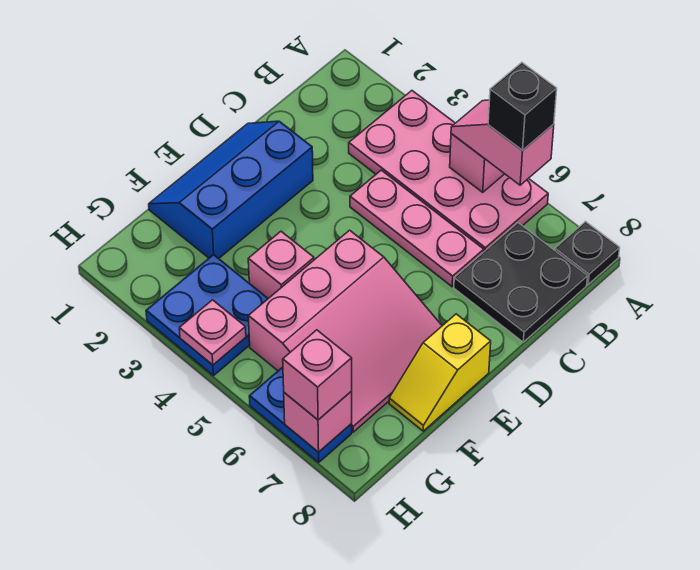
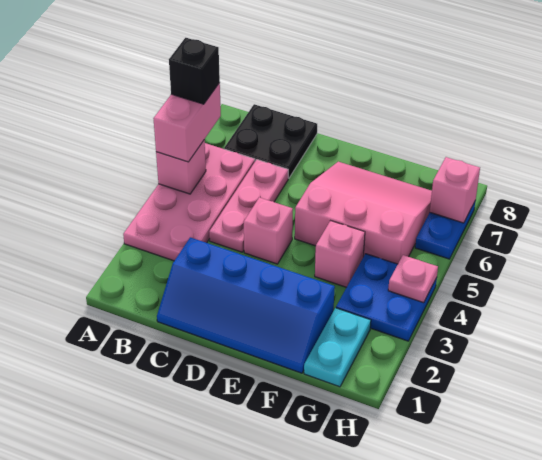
pink 1x2 slope [451,100,554,185] -> pink 1x2 brick [153,83,221,162]
black 1x1 plate [555,222,620,285] -> none
blue 2x3 slope [149,121,313,258] -> blue 2x4 slope [157,237,335,373]
yellow 1x2 slope [389,314,491,431] -> none
none -> cyan 1x2 plate [304,308,371,387]
pink 1x1 brick [283,330,352,420] -> pink 1x1 brick moved to [244,197,293,264]

